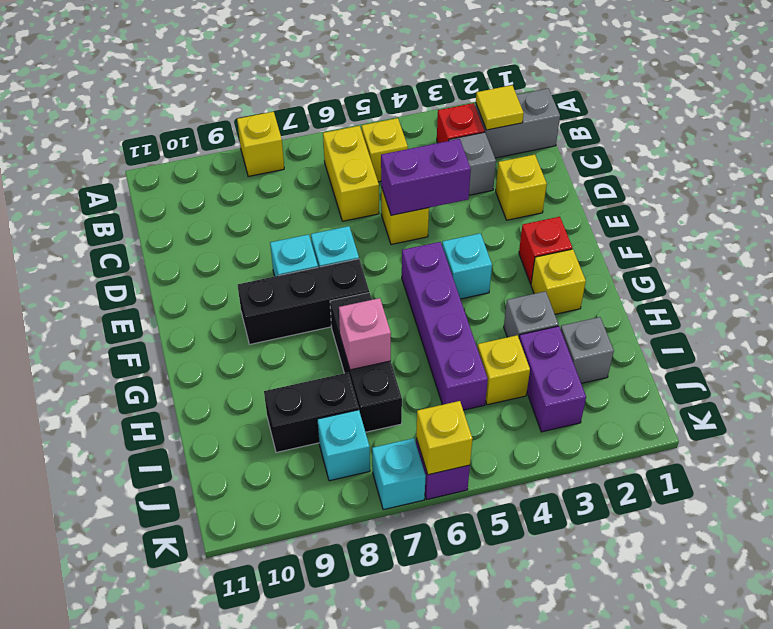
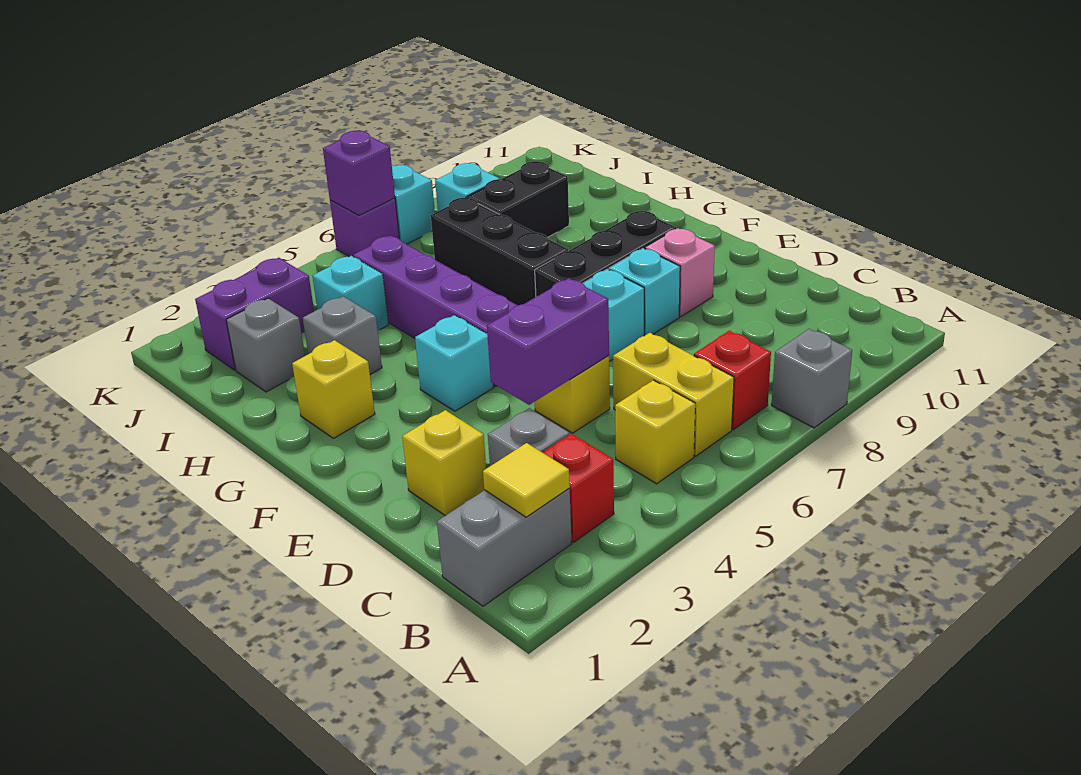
yellow 1x1 brick [237,112,284,177] -> grey 1x1 brick [772,329,852,428]
red 1x1 brick [519,217,572,284] -> red 1x1 brick moved to [694,331,771,429]
pink 1x1 brick [339,298,391,370] -> pink 1x1 brick moved to [645,228,715,317]
purple 1x2 brick [519,326,586,432] -> purple 1x2 brick turned to [195,258,314,370]
yellow 1x1 brick [477,335,530,405] -> cyan 1x1 brick [313,256,389,331]
yellow 1x1 brick [416,401,472,475] -> purple 1x1 brick [323,131,395,215]

